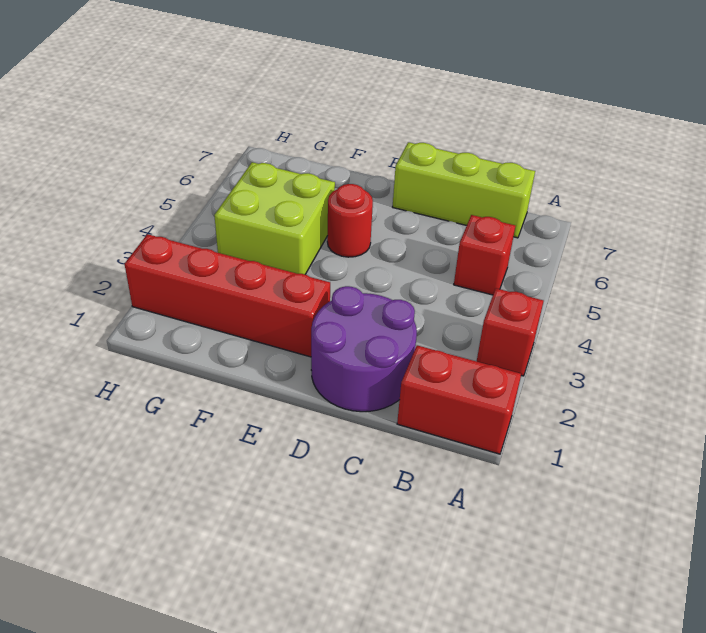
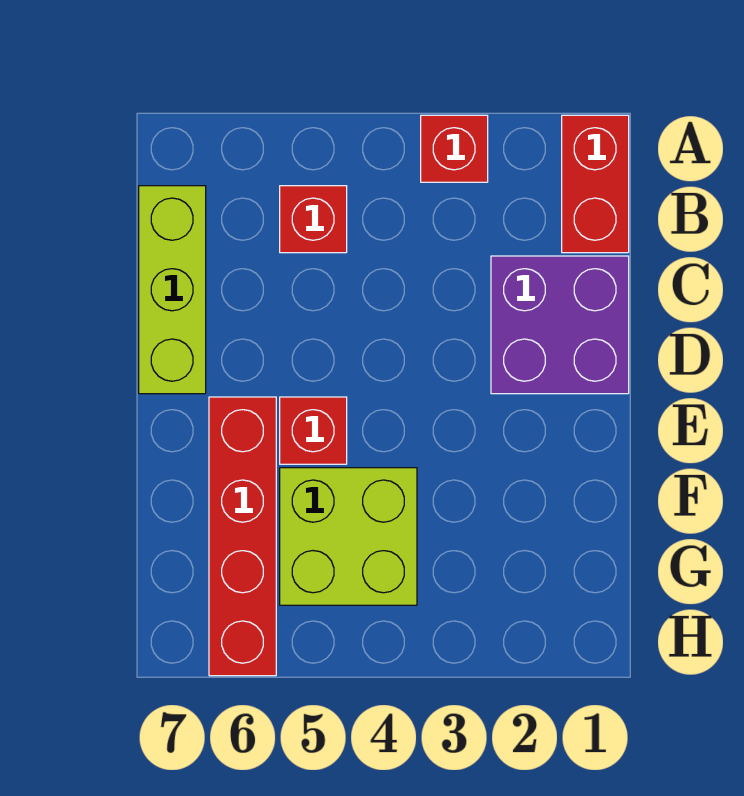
purple 2x2 round brick [311,286,417,412] -> purple 2x2 brick [491,256,629,394]
red 1x4 brick [125,234,330,357] -> red 1x4 brick moved to [209,397,276,676]
red 1x1 round brick [327,184,373,257] -> red 1x1 brick [280,397,347,464]

